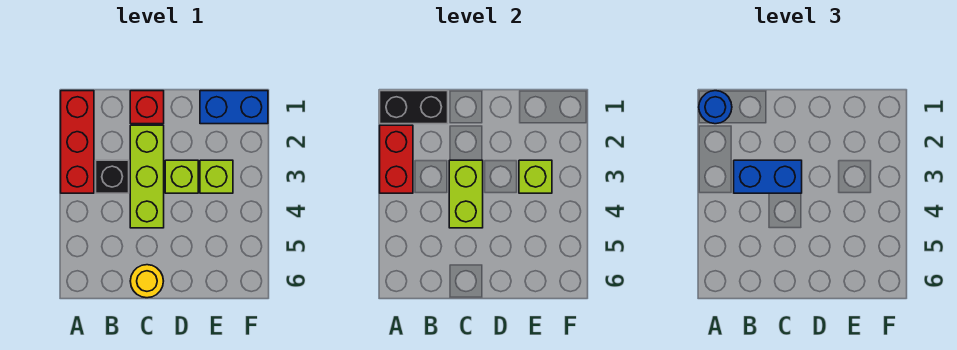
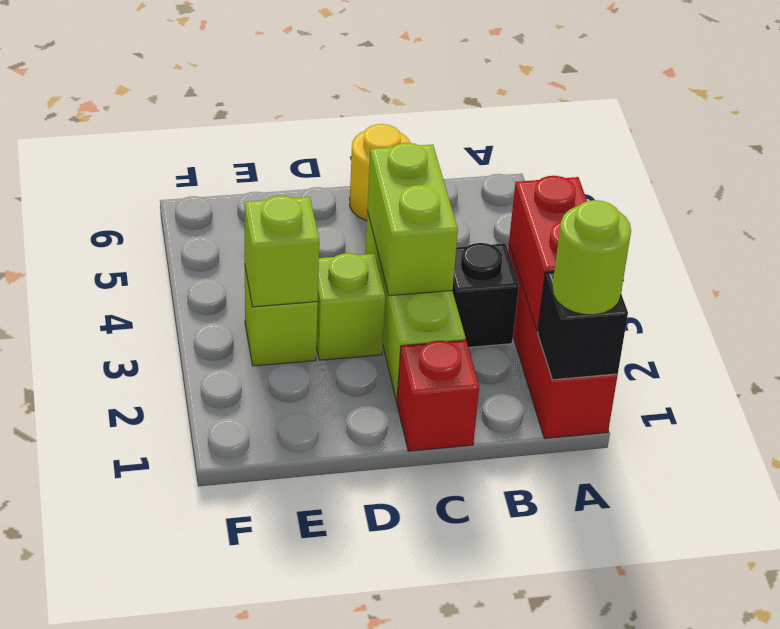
black 1x2 brick [380,91,448,124] -> black 1x1 brick [538,271,628,380]
blue 1x1 round brick [699,91,732,124] -> lime 1x1 round brick [552,200,631,315]
blue 1x2 brick [734,160,802,193] -> none
blue 1x2 brick [200,91,268,124] -> none

